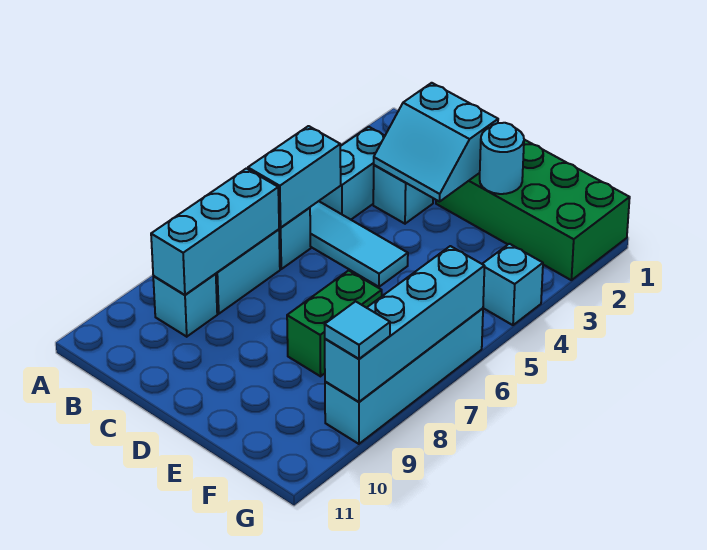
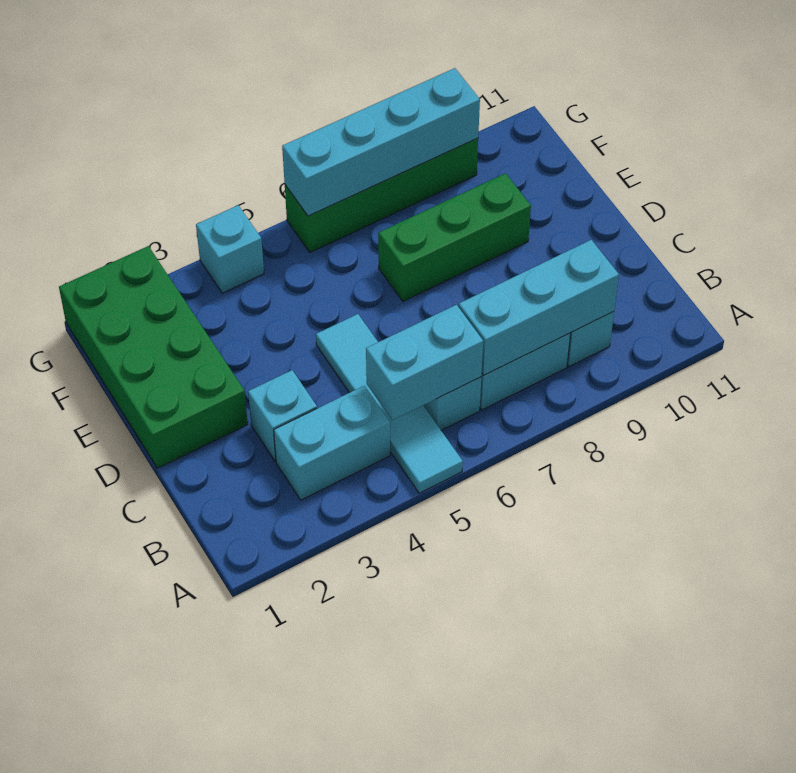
cyan 2x2 slope [374,83,498,202] -> none
cyan 1x1 round brick [480,123,524,194] -> none
green 1x2 brick [287,270,382,376] -> green 1x3 brick [378,173,531,301]
cyan 1x4 brick [325,308,483,444] -> green 1x4 brick [285,138,478,252]
cyan 1x1 tile [325,301,390,359] -> none

